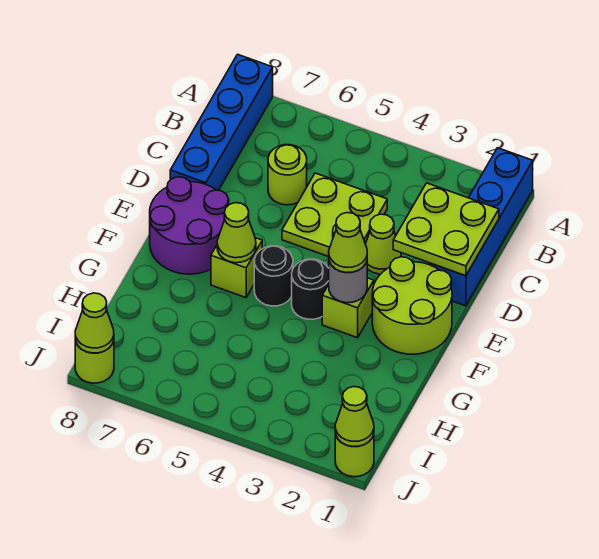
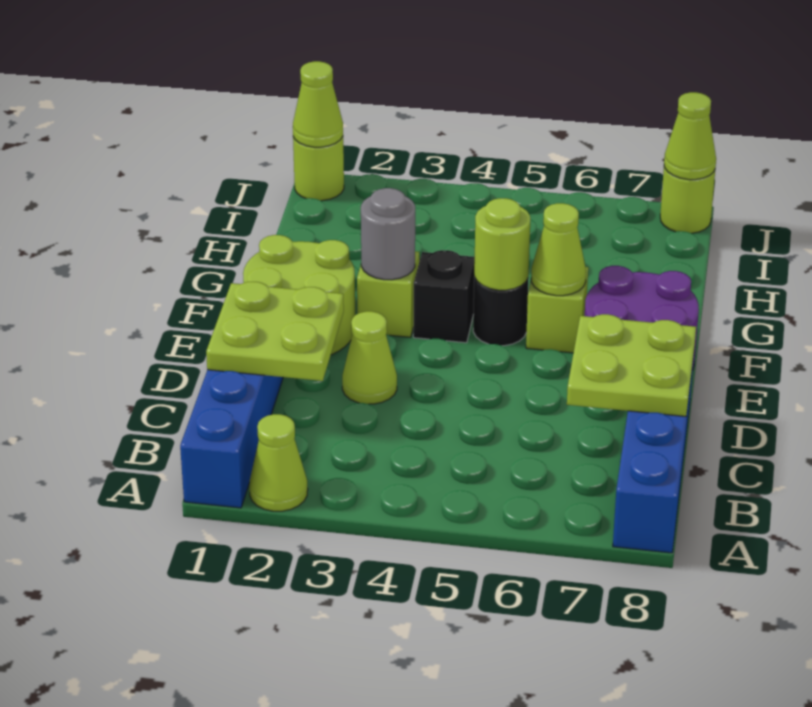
lime 2x2 plate [282,173,387,257] -> lime 2x2 plate moved to [567,314,696,416]
lime 1x1 round brick [268,145,307,205] -> lime 1x1 round brick moved to [474,198,530,290]
lime 1x1 cone [329,213,367,273] -> lime 1x1 cone moved to [249,414,308,511]
black 1x1 round brick [292,259,329,319] -> black 1x1 brick [413,250,475,343]

